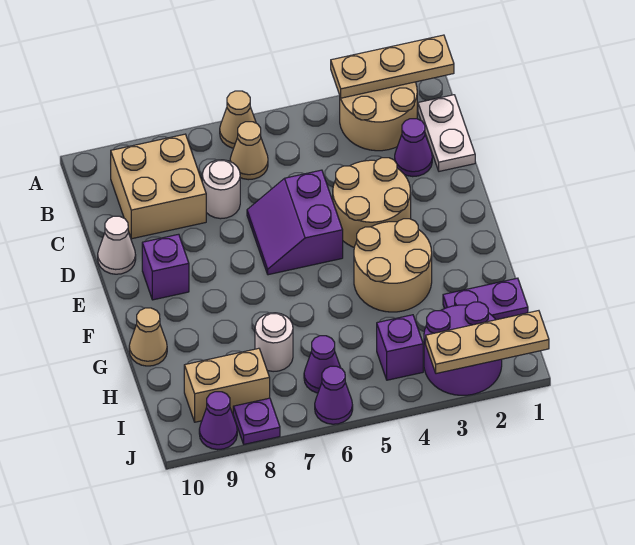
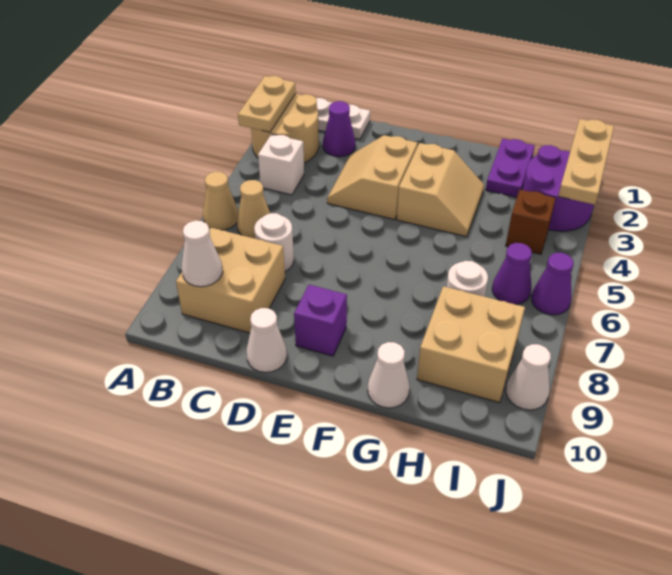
tan 1x3 plate [331,35,454,98] -> tan 1x2 plate [238,76,296,132]
none -> white 1x1 brick [258,134,304,195]
none -> white 1x1 cone [182,221,223,287]
tan 2x2 round brick [333,158,411,247] -> tan 2x2 slope [327,135,418,220]
purple 2x2 slope [247,170,343,275] -> none
tan 2x2 round brick [354,219,432,312] -> tan 2x2 slope [397,143,484,237]
tan 1x1 cone [129,308,167,366] -> white 1x1 cone [368,342,410,408]
purple 1x1 brick [377,315,423,380] -> brown 1x1 brick [506,190,556,254]
tan 1x2 brick [184,348,270,422] -> tan 2x2 brick [417,286,525,403]
purple 1x1 plate [233,398,280,444] -> none
purple 1x1 cone [199,392,237,450] -> white 1x1 cone [506,344,551,410]

